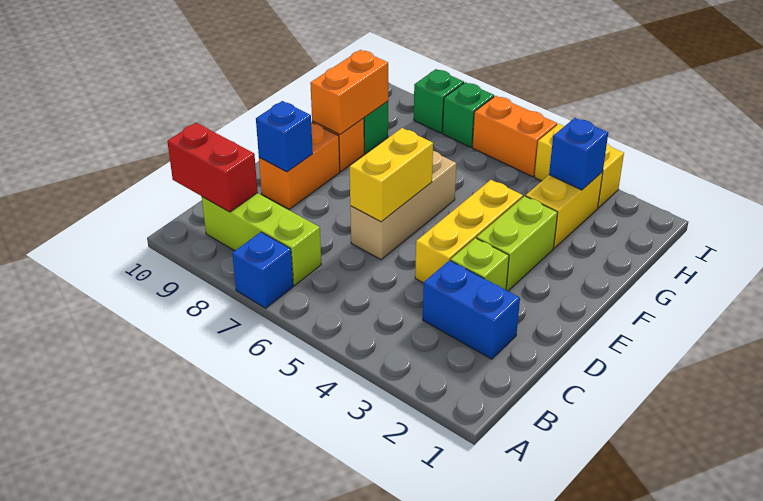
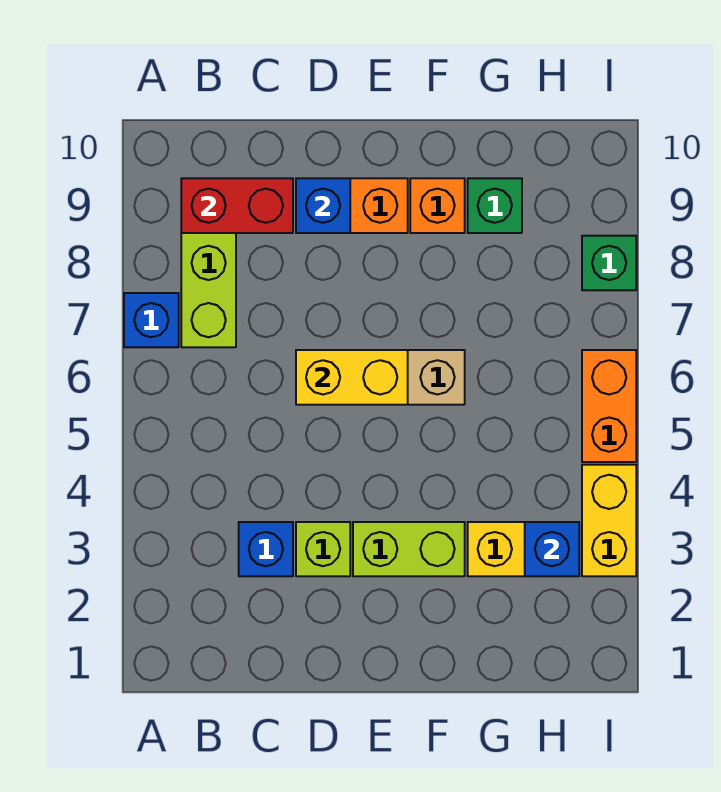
red 1x2 brick [167,123,258,212] -> red 1x2 brick turned to [181,178,293,233]
blue 1x2 brick [423,260,520,359] -> blue 1x1 brick [239,522,293,576]
yellow 1x3 brick [415,180,523,283] -> none
orange 1x2 brick [310,50,388,135] -> none
green 1x1 brick [443,82,494,147] -> none

